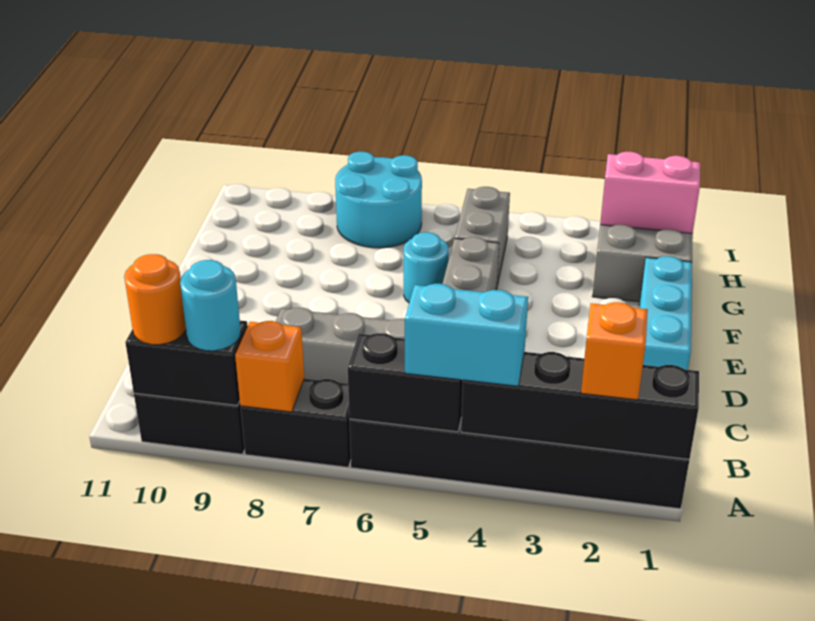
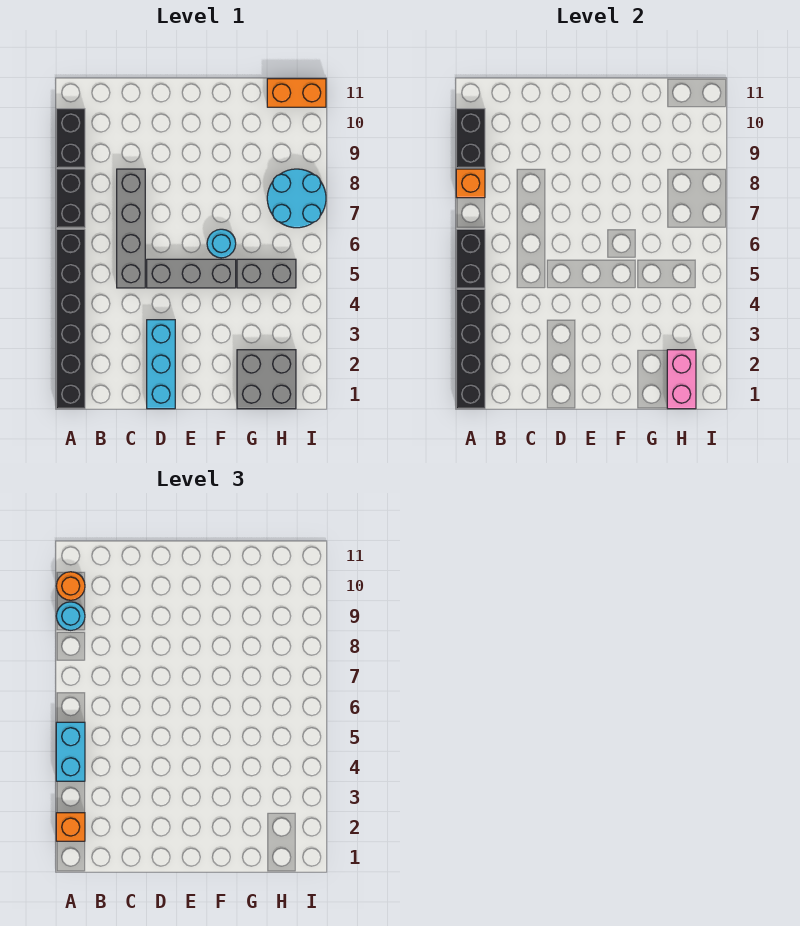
cyan 1x3 brick [639,256,692,370] -> cyan 1x3 brick turned to [147,320,175,409]
none -> orange 1x2 brick [267,79,326,107]

